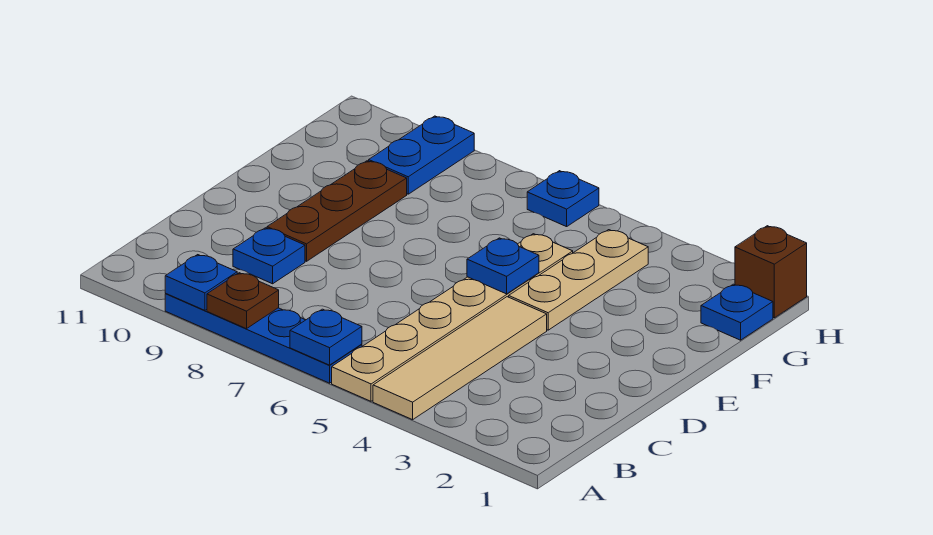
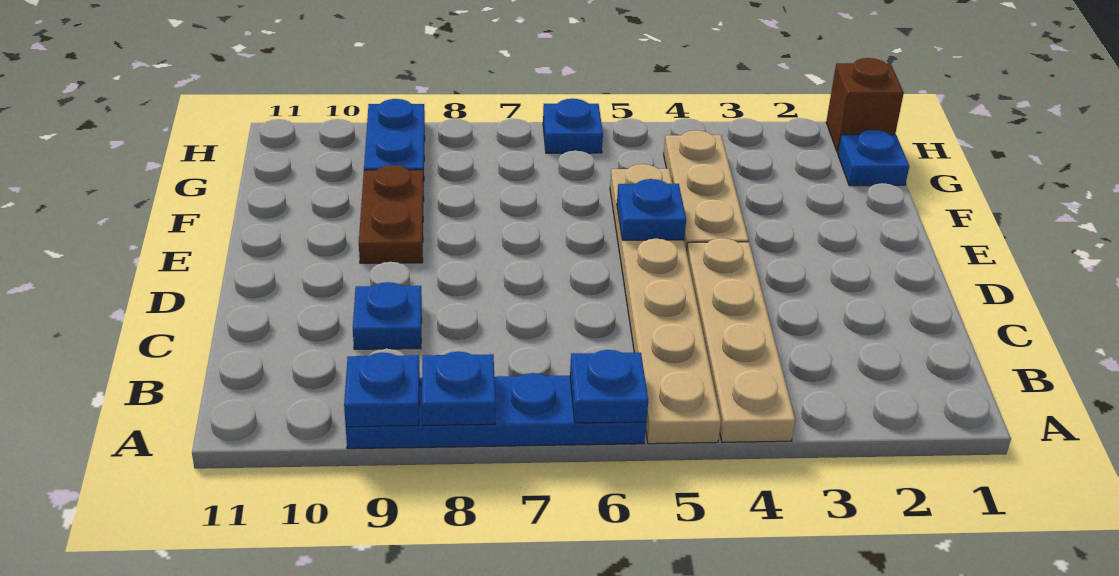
tan 1x4 tile [373,297,547,420] -> tan 1x4 plate [687,238,795,442]
brown 1x1 plate [207,273,279,329] -> blue 1x1 plate [422,352,495,426]
brown 1x3 plate [267,161,407,261] -> brown 1x2 plate [359,165,424,263]

